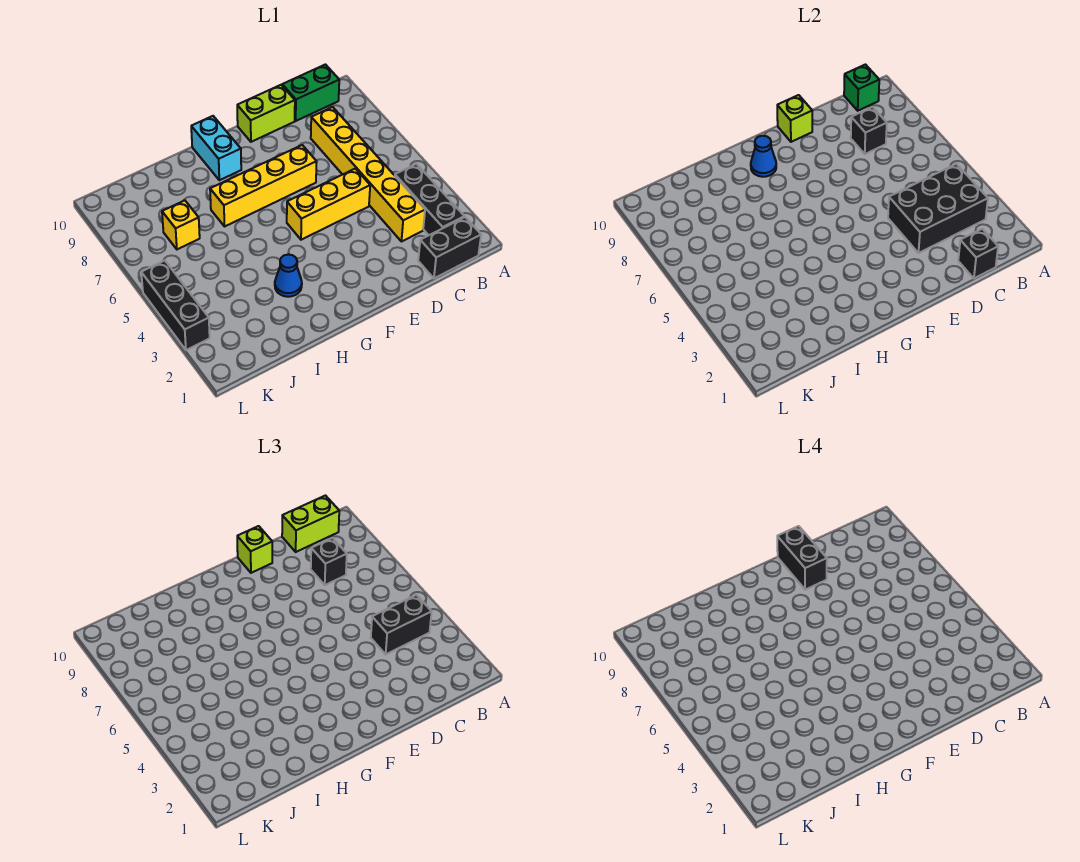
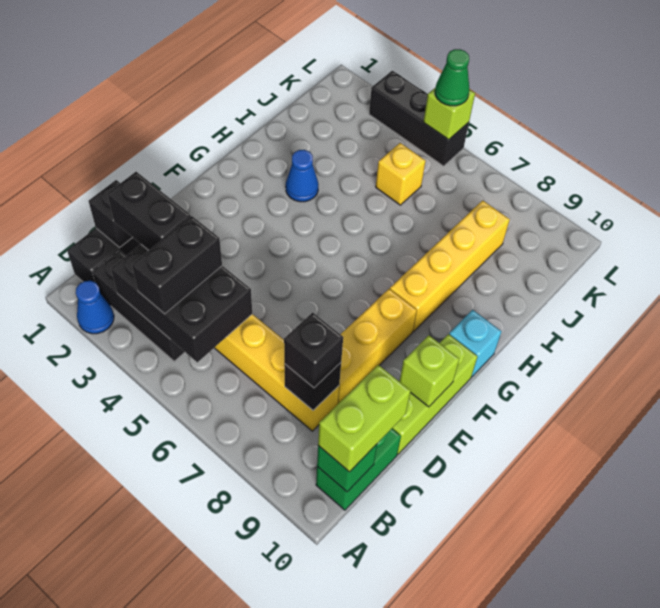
black 2x3 brick [888,164,988,253] -> black 2x3 brick turned to [111,245,252,362]
yellow 1x3 brick [287,169,370,240] -> yellow 1x3 brick moved to [338,289,417,404]
lime 1x2 brick [237,85,295,142] -> lime 1x3 brick [392,334,478,454]
yellow 1x4 brick [210,145,317,226] -> yellow 1x4 brick moved to [390,200,510,332]
black 1x2 brick [777,526,827,590] -> black 1x2 brick moved to [107,172,191,251]
lime 1x1 brick [237,526,272,573] -> lime 1x1 brick moved to [423,88,475,140]
cyan 1x2 brick [191,116,241,180] -> cyan 1x1 brick [449,310,502,377]
blue 1x1 cone [751,136,776,177] -> blue 1x1 cone moved to [76,281,114,334]
yellow 1x1 brick [162,200,200,249] -> yellow 1x1 brick moved to [376,143,426,205]
none -> green 1x1 cone [435,49,470,106]

